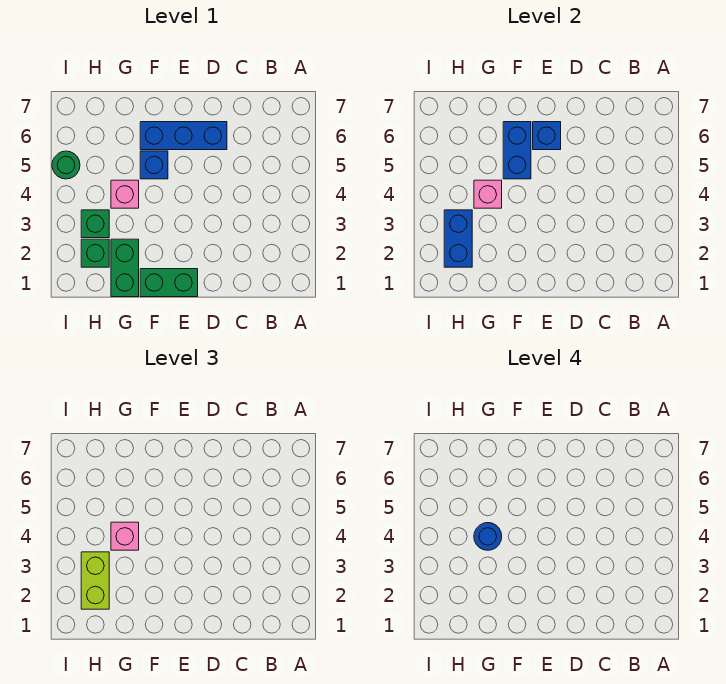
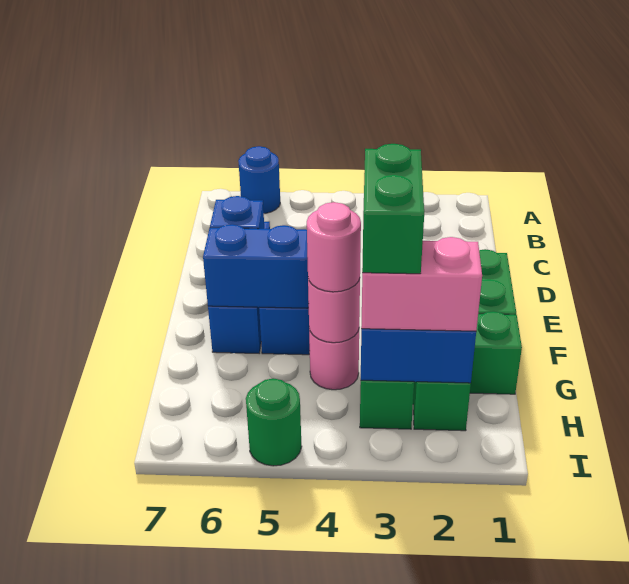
none -> green 1x2 brick [362,144,424,274]
pink 1x1 brick [111,180,139,208] -> pink 1x1 round brick [309,329,359,390]
pink 1x1 brick [474,180,502,208] -> pink 1x1 round brick [308,279,360,343]
pink 1x1 brick [111,522,139,550] -> pink 1x1 round brick [307,202,361,292]
blue 1x1 round brick [474,523,502,550] -> blue 1x1 round brick moved to [238,146,280,214]
lime 1x2 brick [81,552,109,609] -> pink 1x2 brick [361,237,482,331]

